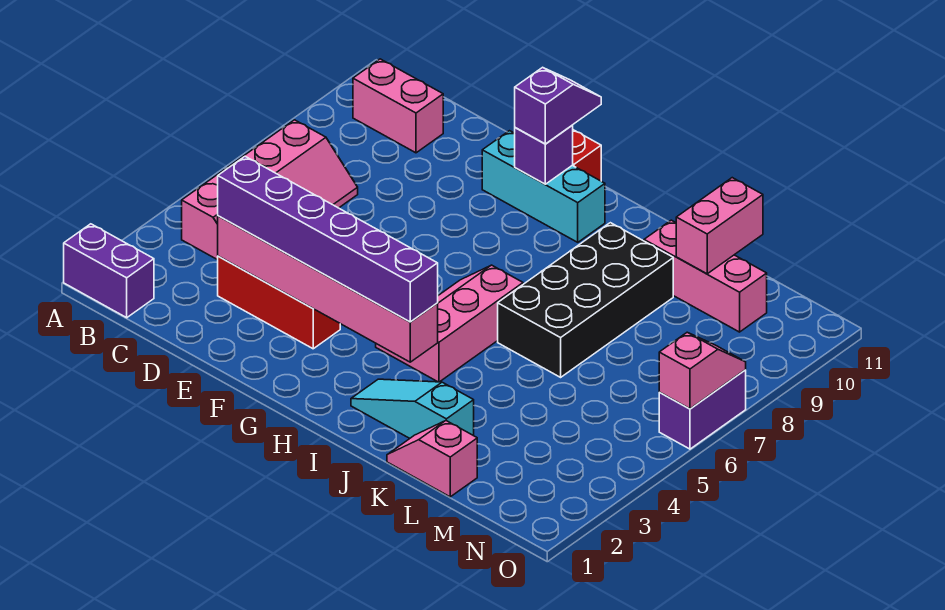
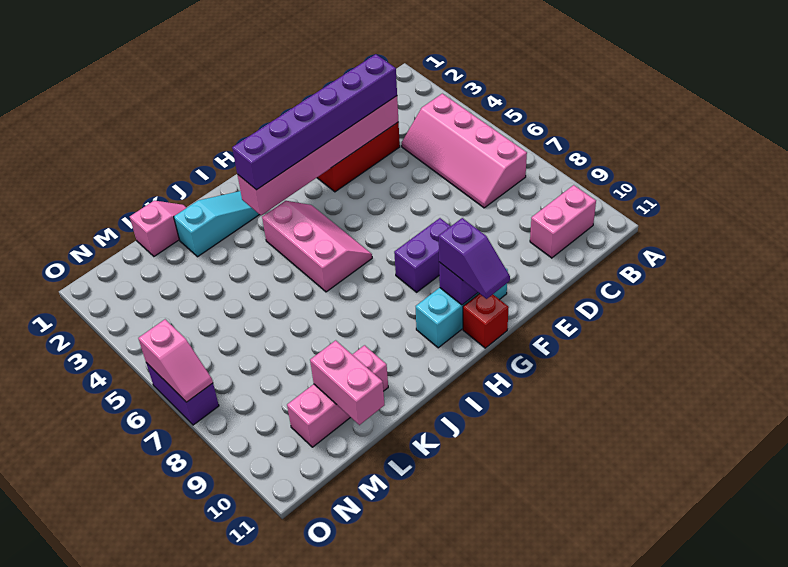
purple 1x2 brick [64,224,154,318] -> purple 1x2 brick moved to [394,218,451,292]
black 2x4 brick [498,223,673,377] -> none

